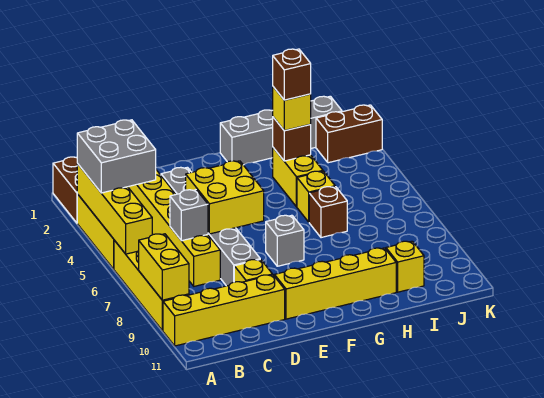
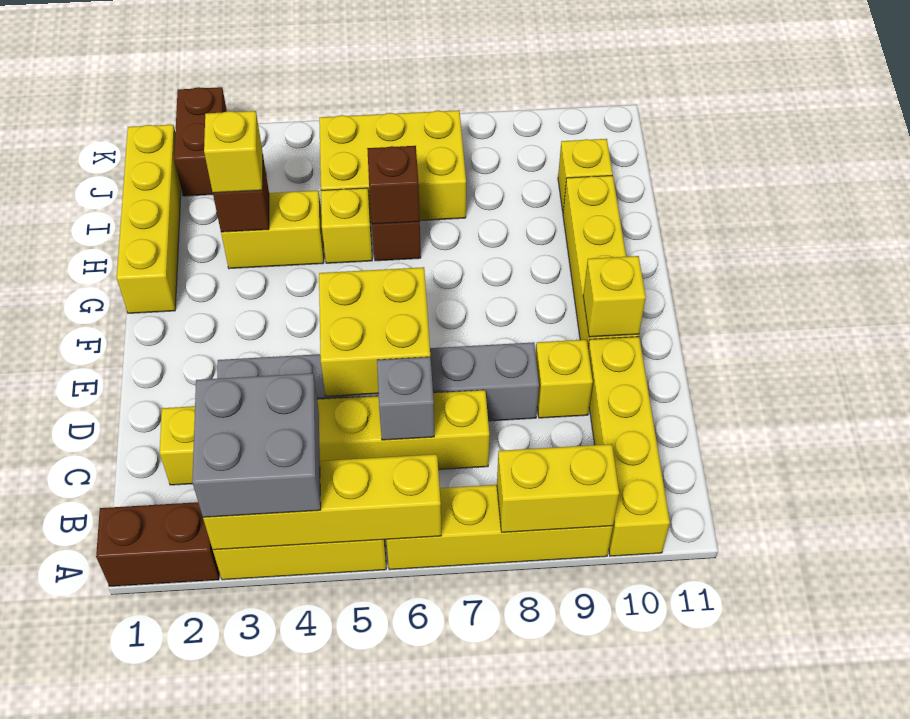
none -> yellow 1x1 brick [583,256,646,337]
grey 1x1 brick [266,215,304,266] -> none
grey 1x4 brick [220,96,342,165] -> yellow 1x4 brick [117,125,181,313]
brown 1x1 brick [273,49,311,100] -> brown 1x1 brick moved to [367,146,420,224]
none -> yellow 2x3 brick [319,110,466,223]

